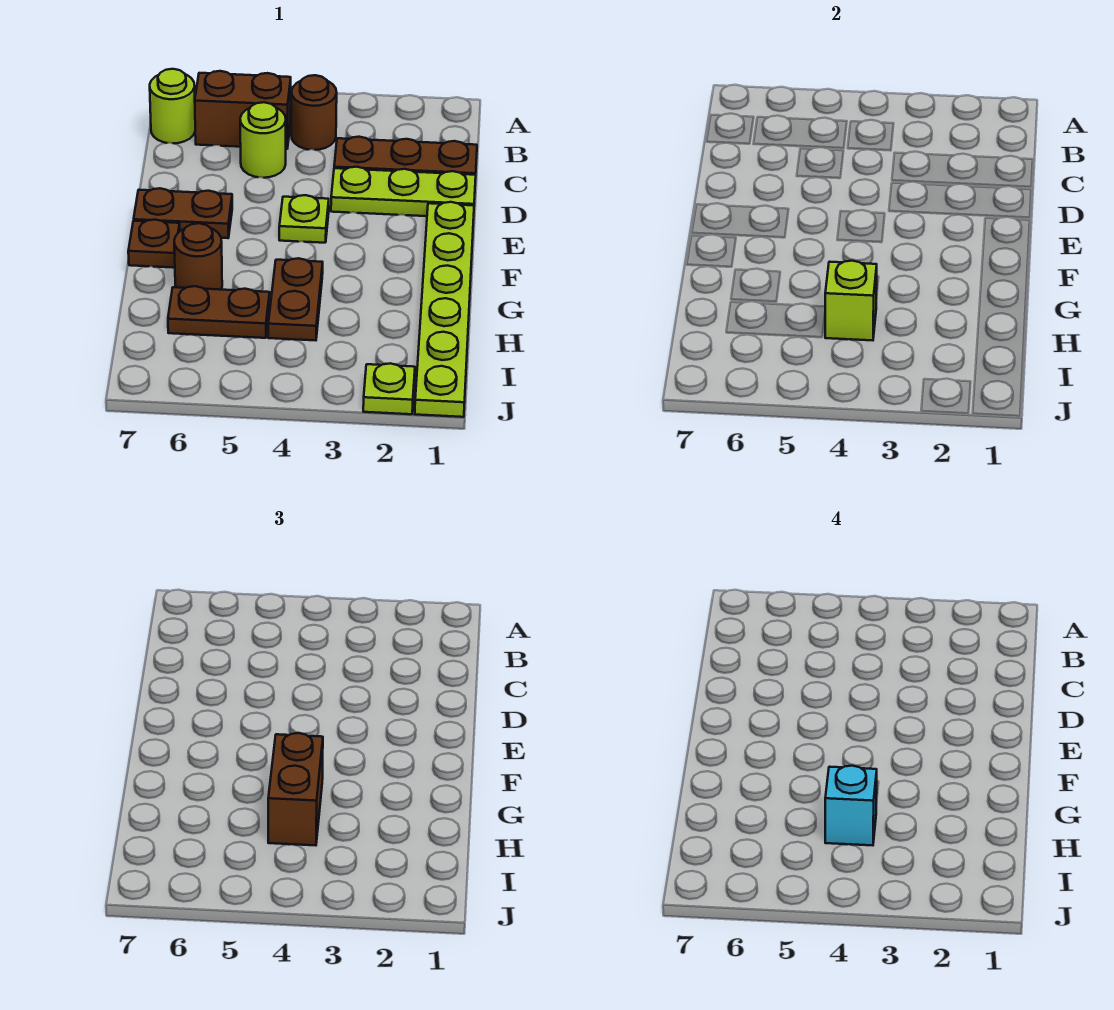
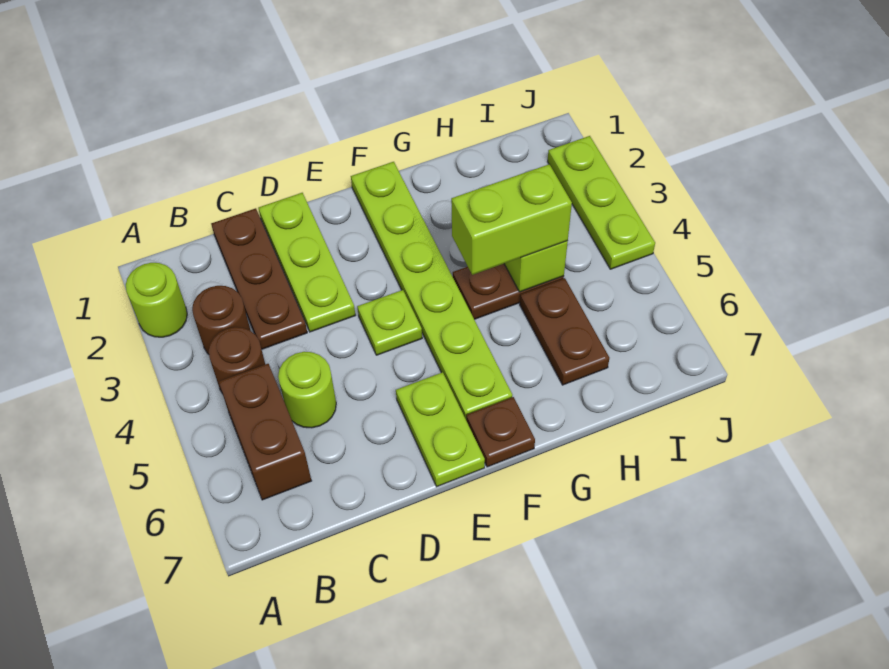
lime 1x1 round brick [150,69,195,143] -> lime 1x1 round brick moved to [126,263,187,337]
lime 1x6 plate [415,202,474,417] -> lime 1x6 plate turned to [351,162,512,419]
brown 1x2 plate [134,188,232,238] -> lime 1x2 plate [396,372,485,487]
brown 1x2 brick [268,733,323,845] -> lime 1x2 brick [451,164,572,275]
brown 1x1 round brick [174,223,222,290] -> brown 1x1 round brick moved to [192,286,251,354]
cyan 1x1 brick [825,766,877,845] -> none
lime 1x1 plate [363,363,415,414] -> lime 1x3 plate [548,136,655,269]

